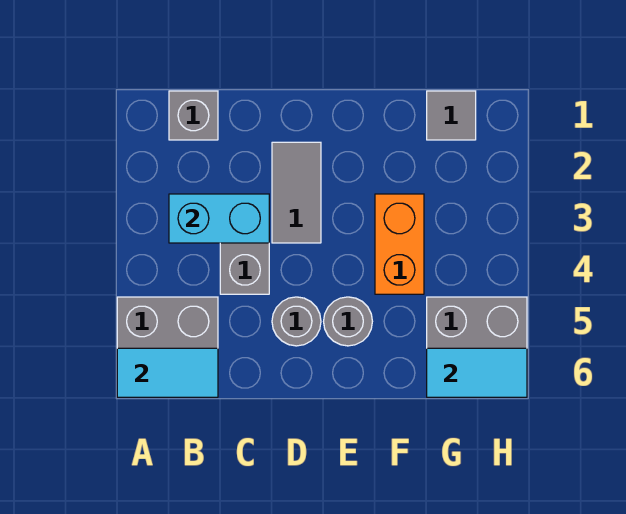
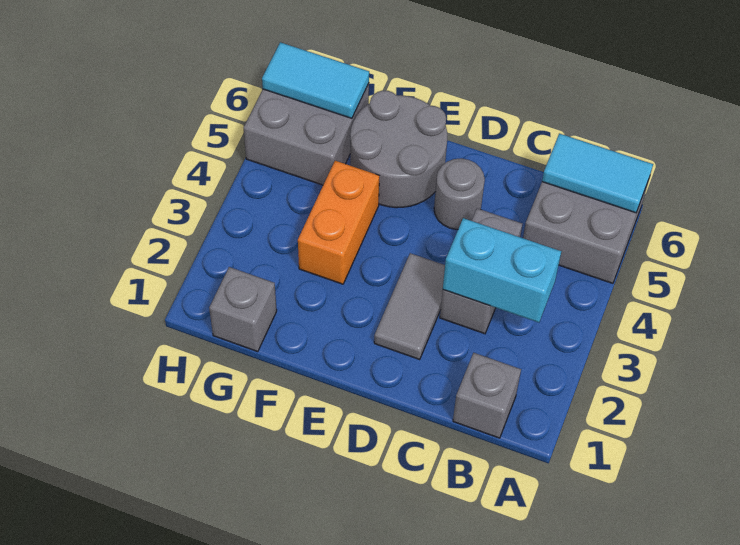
grey 1x1 round brick [324,297,372,346] -> grey 2x2 round brick [350,91,447,208]
grey 1x1 tile [427,91,476,140] -> grey 1x1 brick [209,267,277,352]

